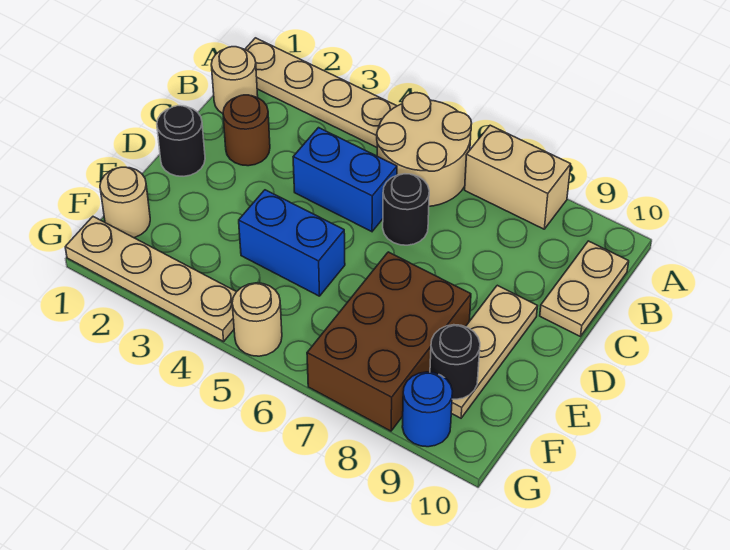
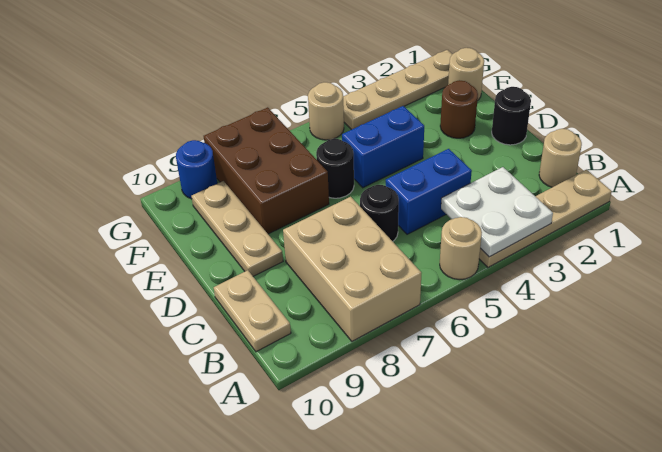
none -> white 2x2 plate [441,167,553,257]
tan 2x2 round brick [377,93,472,206] -> tan 1x1 round brick [440,217,482,280]
tan 1x2 brick [465,125,571,229] -> tan 2x3 brick [283,197,421,341]
brown 1x1 round brick [223,95,270,166] -> brown 1x1 round brick moved to [440,80,478,138]
black 1x1 round brick [430,325,480,399] -> black 1x1 round brick moved to [316,139,354,198]

